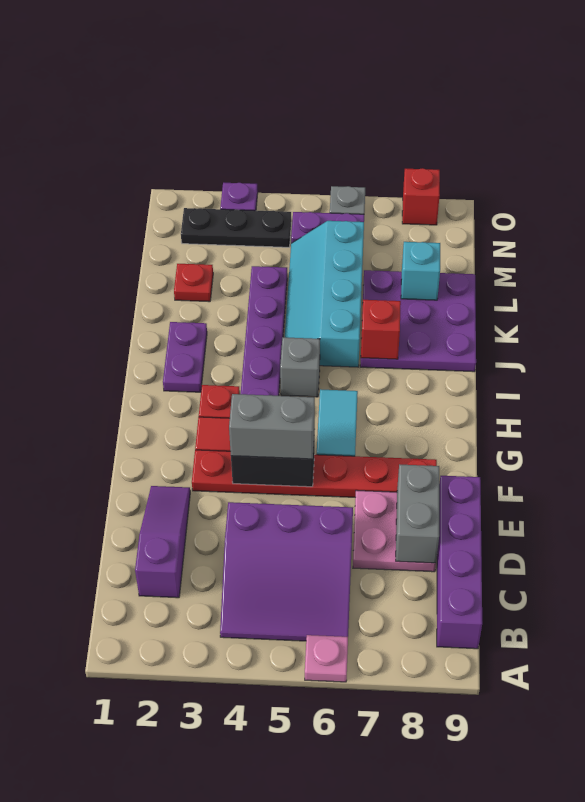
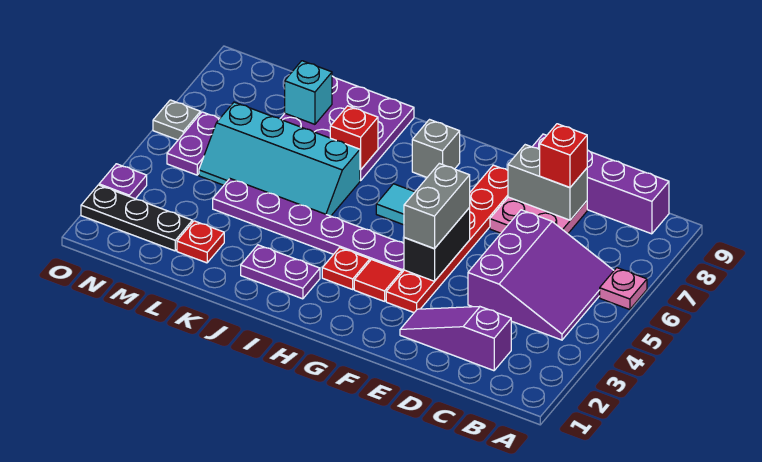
grey 1x1 brick [280,337,320,397] -> grey 1x1 brick moved to [412,120,460,177]
black 1x3 plate [181,208,291,247] -> black 1x3 plate turned to [81,185,192,251]
red 1x1 brick [402,168,440,225] -> red 1x1 brick moved to [540,124,587,188]

